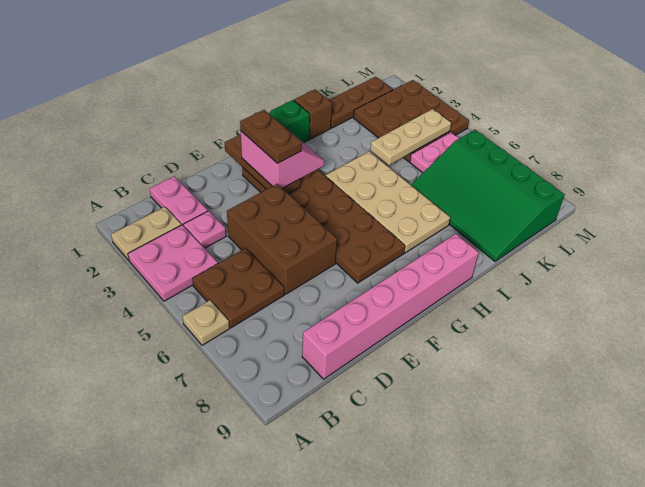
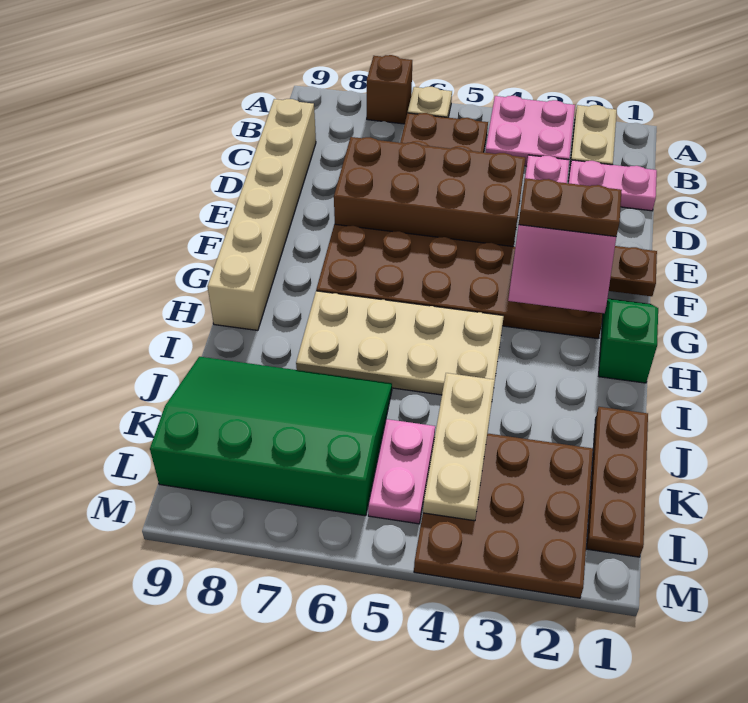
pink 1x6 brick [302,234,479,379] -> tan 1x6 brick [207,99,316,330]
brown 2x3 brick [227,184,337,294] -> brown 2x4 brick [334,137,526,246]
brown 1x1 brick [294,90,332,139] -> brown 1x1 brick moved to [367,55,412,124]

